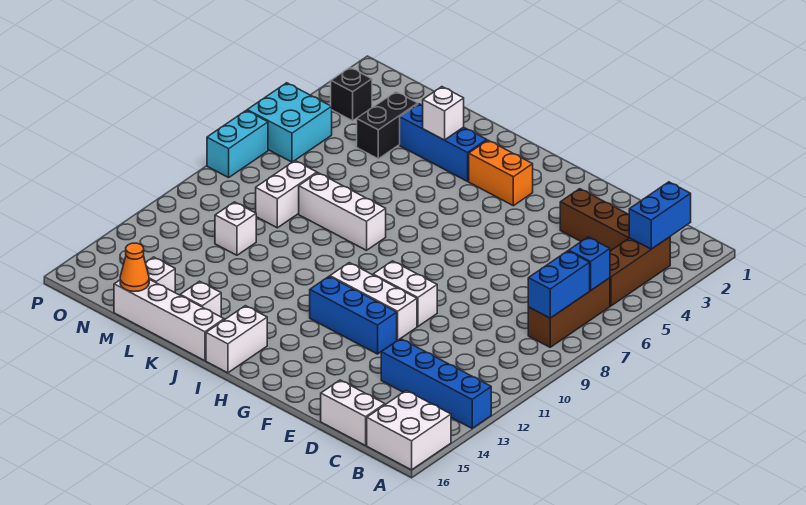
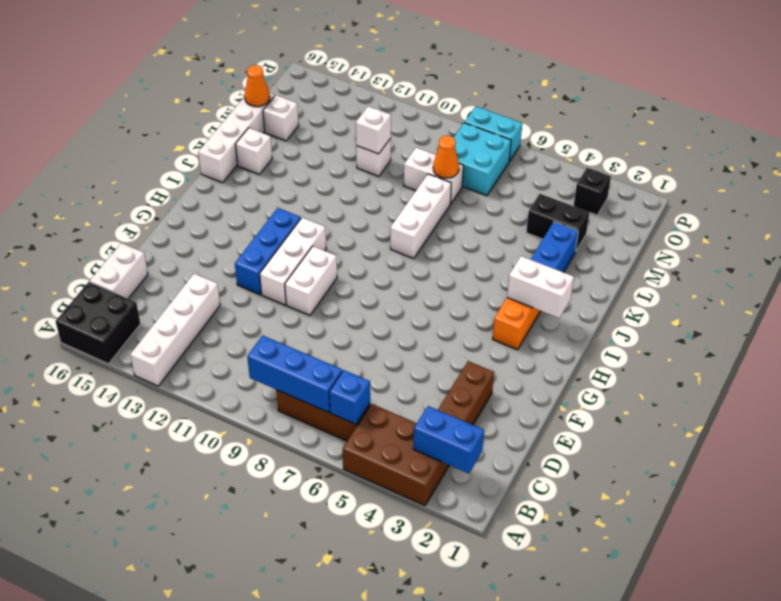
blue 1x4 brick [381,339,491,428] -> white 1x4 brick [130,274,220,386]
white 2x2 brick [367,391,451,470] -> black 2x2 brick [56,282,140,364]
brown 1x3 brick [610,237,670,306] -> brown 2x3 brick [343,404,449,505]
blue 1x2 brick [528,251,590,318] -> blue 1x3 brick [247,335,342,412]
white 1x2 brick [206,306,267,373] -> white 1x2 brick moved to [507,256,574,318]
white 1x1 brick [423,87,464,140] -> white 1x1 brick moved to [356,106,391,154]
none -> orange 1x1 cone [433,136,459,178]
cyan 2x2 brick [247,83,332,162] -> cyan 2x2 brick moved to [453,123,511,196]

